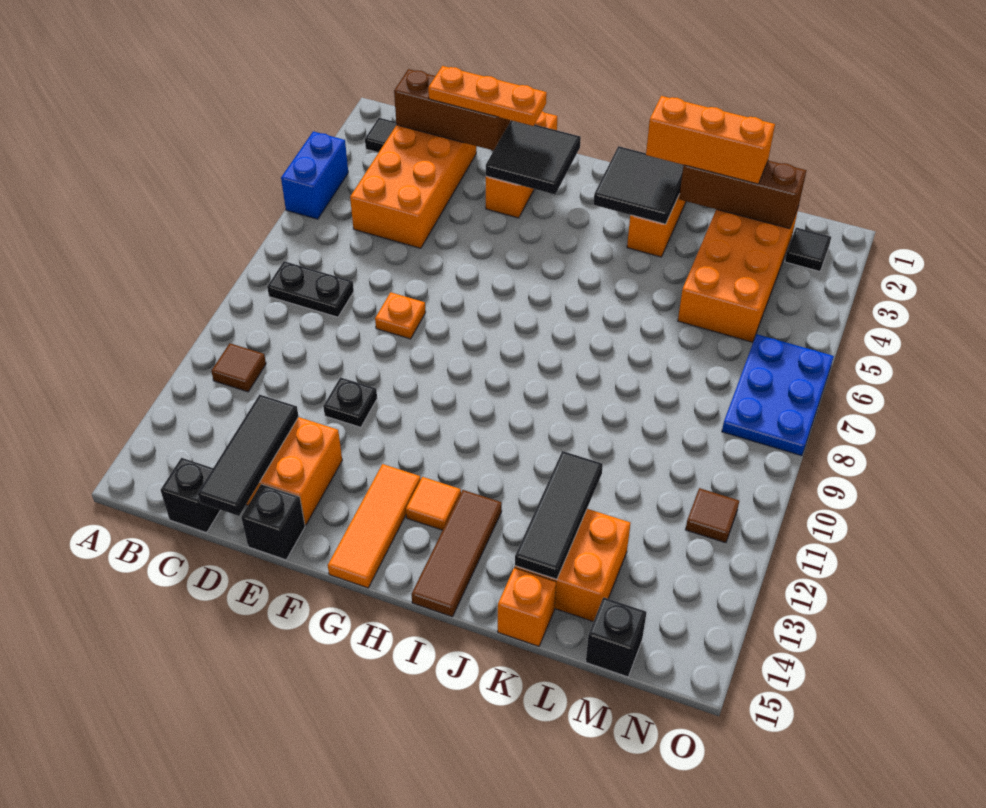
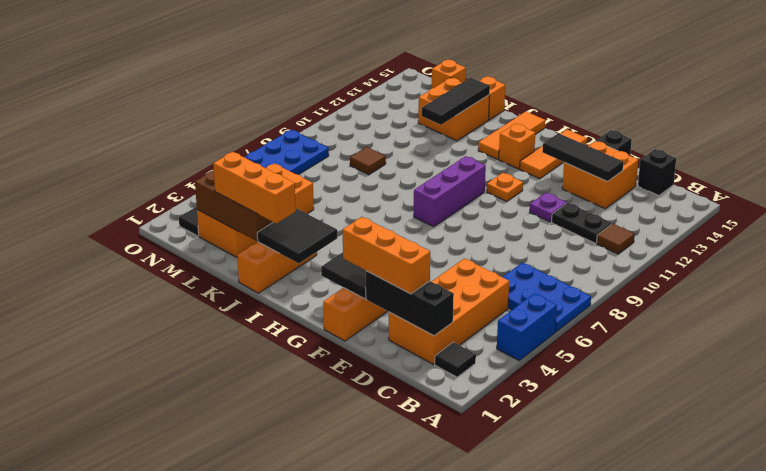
none -> blue 2x3 plate [503,263,591,332]
black 1x2 plate [267,261,354,317] -> black 1x2 plate moved to [551,203,612,243]
brown 1x3 brick [394,69,510,150] -> black 1x3 brick [366,271,454,336]
orange 1x3 plate [428,66,547,126] -> orange 1x3 brick [343,217,430,294]
black 1x3 tile [198,395,299,516] -> black 1x3 tile turned to [542,133,623,182]
orange 1x1 plate [375,292,426,339] -> orange 1x1 plate moved to [487,173,523,202]
black 1x1 plate [323,377,377,427] -> purple 1x1 plate [530,193,567,222]
none -> purple 1x3 brick [414,156,486,227]
orange 1x1 tile [406,477,461,530] -> orange 1x1 brick [499,124,535,169]
brown 1x3 tile [411,490,502,617] -> orange 1x3 tile [478,111,545,159]
black 1x1 brick [586,597,646,677] -> orange 1x1 brick [432,60,466,88]
brown 1x1 tile [685,488,739,543] -> brown 1x1 tile moved to [350,147,386,175]

